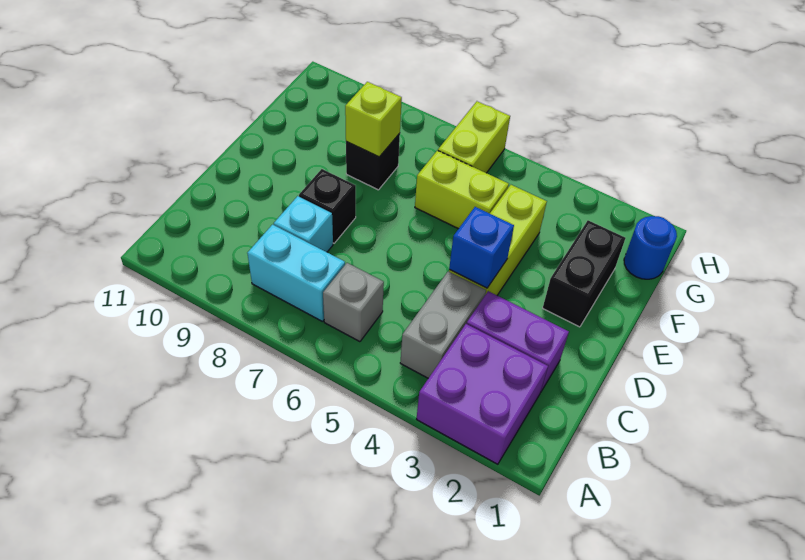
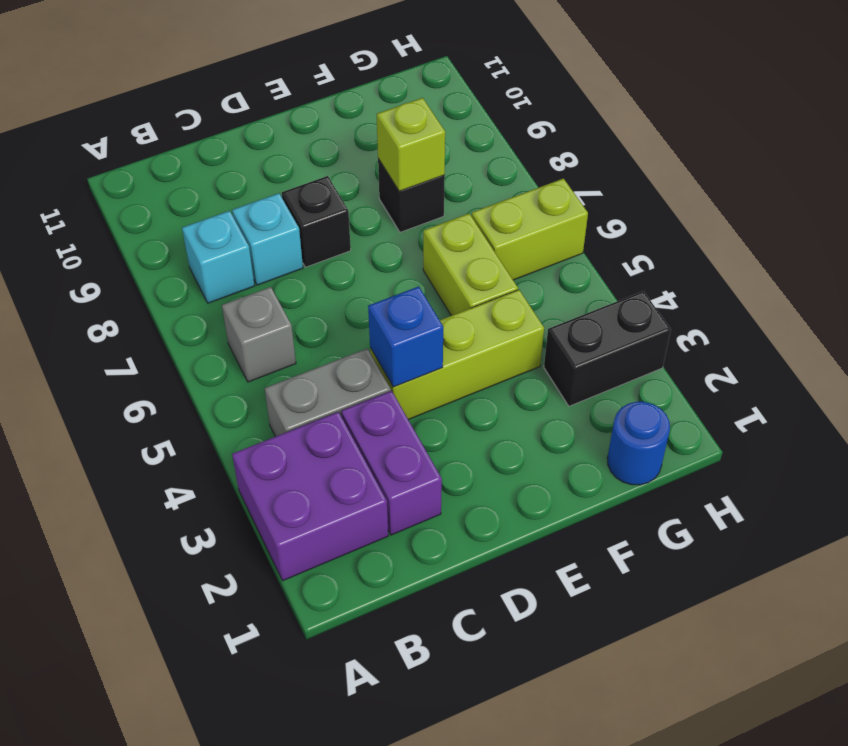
cyan 1x2 brick [247,225,345,322] -> cyan 1x1 brick [182,211,255,303]
black 1x2 brick [543,220,625,327] -> black 1x2 brick moved to [544,291,671,406]

